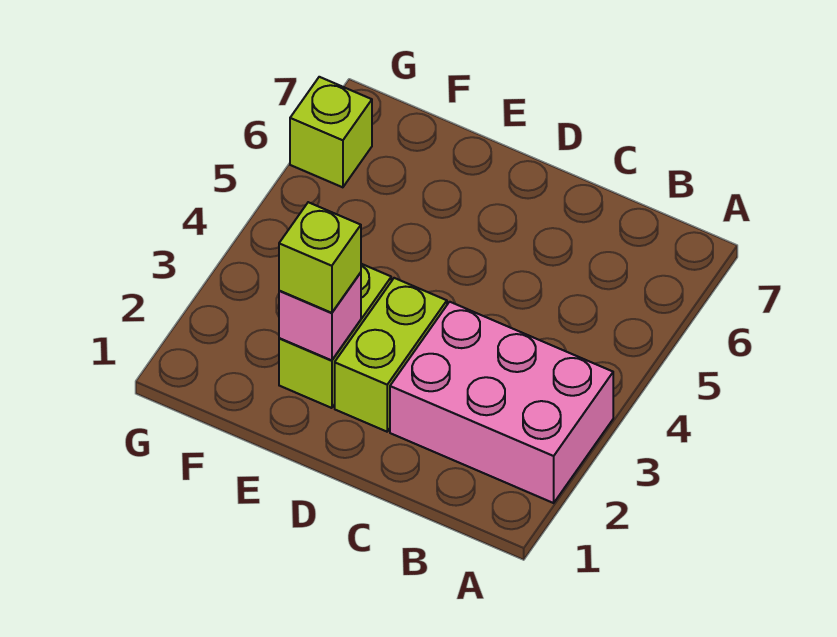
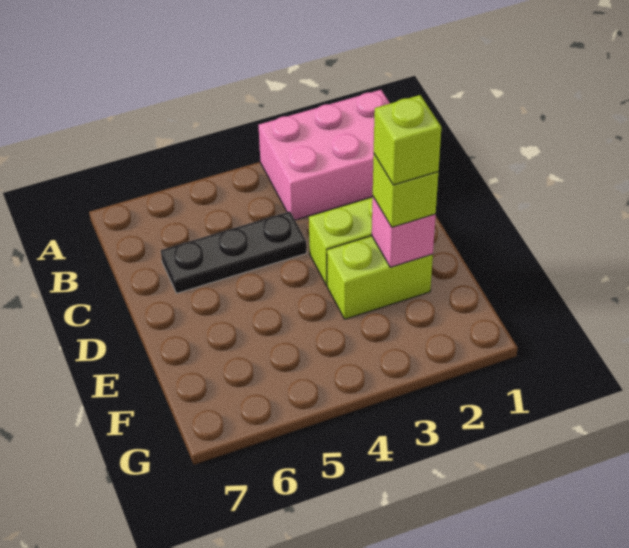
pink 2x3 brick [390,302,613,503] -> pink 2x3 brick turned to [258,90,390,220]
none -> black 1x3 plate [161,211,307,293]
lime 1x1 brick [290,77,372,187] -> lime 1x1 brick moved to [374,95,441,185]

